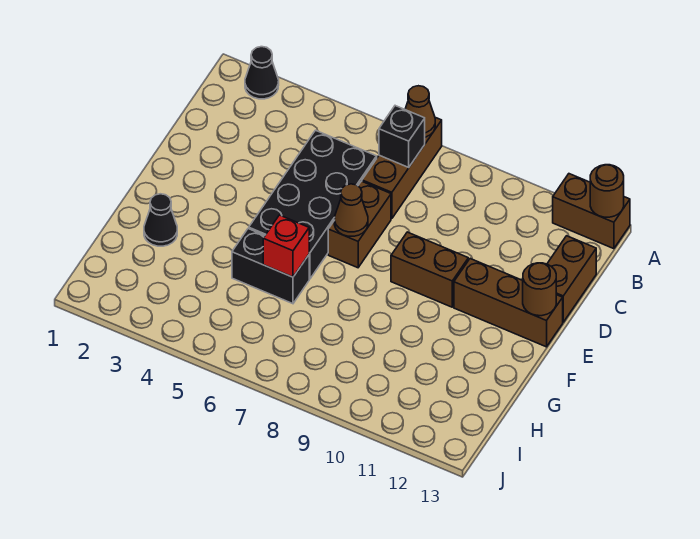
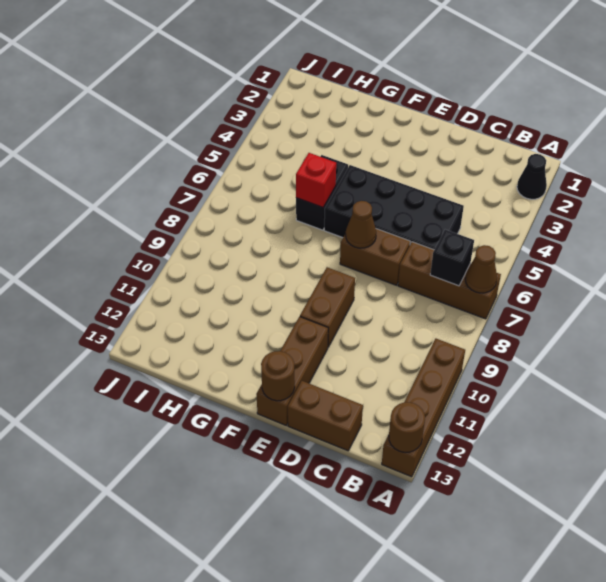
brown 1x2 brick [553,174,630,249] -> brown 1x4 brick [382,339,465,477]
black 1x1 cone [144,194,177,246] -> none

